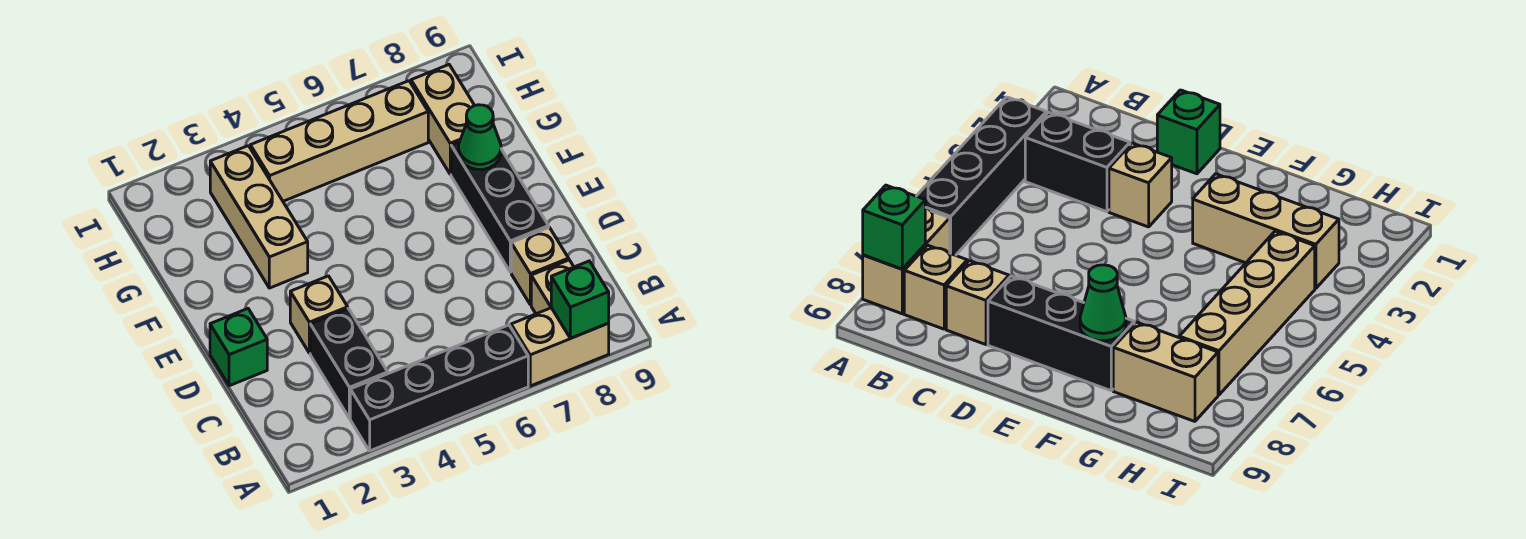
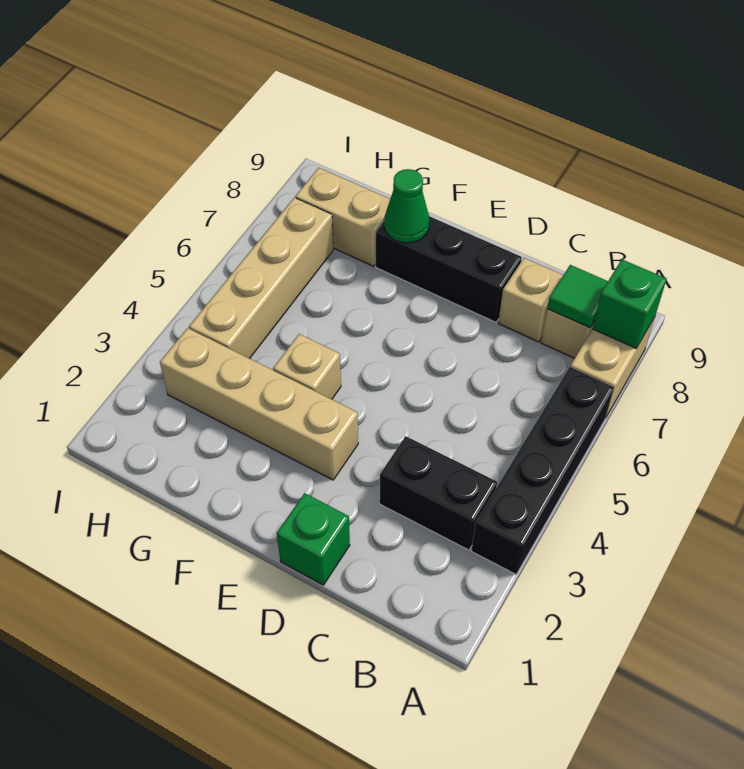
none -> green 1x1 tile [547,265,608,328]
tan 1x1 brick [290,276,348,353] -> tan 1x1 brick moved to [273,334,341,399]
tan 1x3 brick [210,146,308,288] -> tan 1x4 brick [160,328,358,480]

